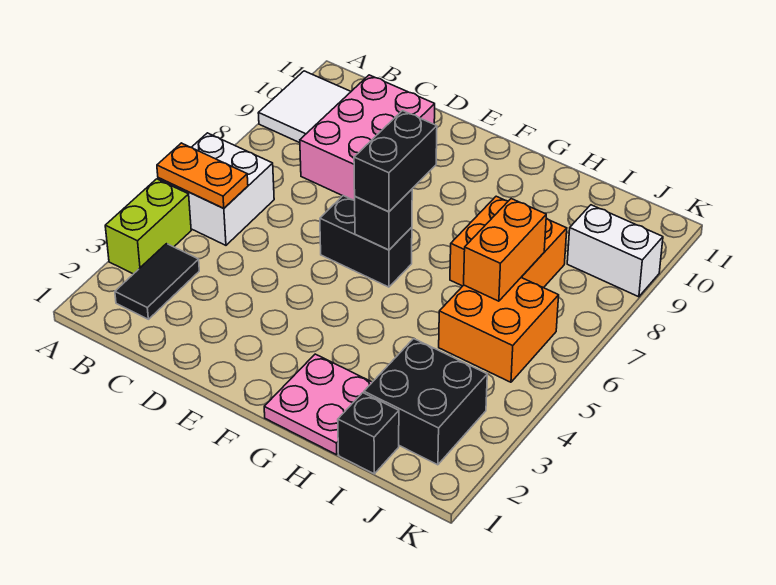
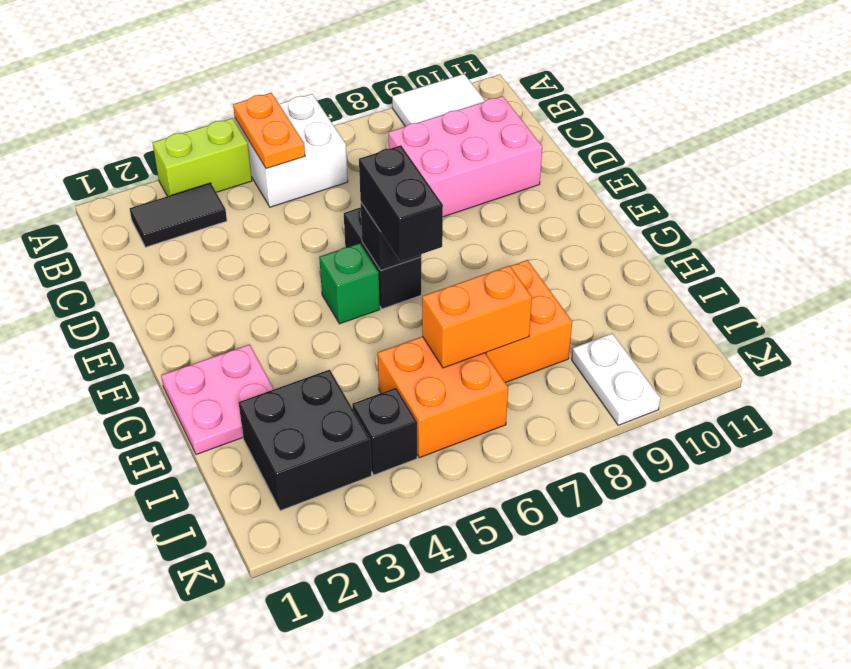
none -> green 1x1 brick [319,243,380,324]
black 1x2 brick [354,111,437,212] -> black 1x2 brick turned to [359,145,443,261]
black 1x1 brick [338,393,399,474] -> black 1x1 brick moved to [352,388,417,475]
white 1x2 brick [567,205,663,297] -> white 1x2 plate [572,333,660,425]

